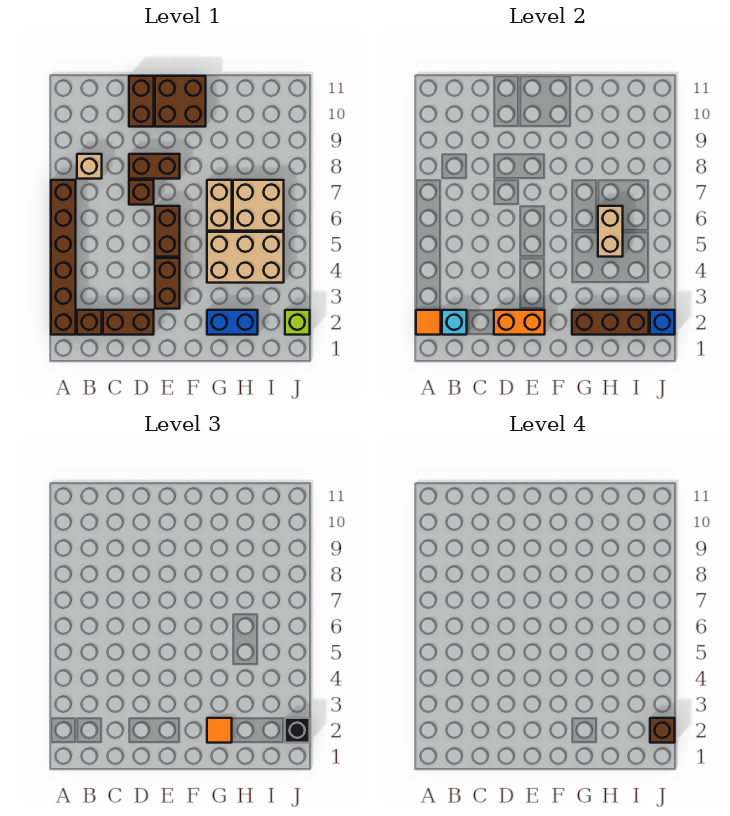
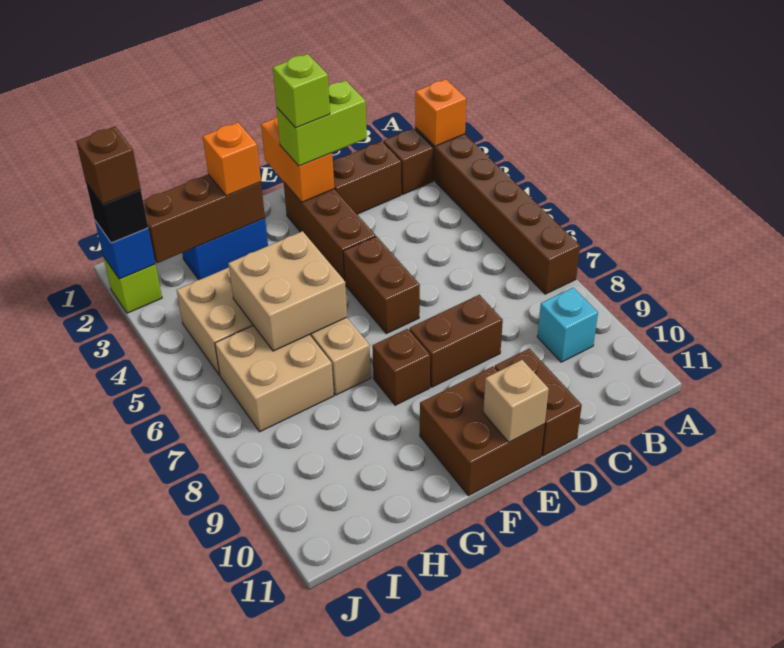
orange 1x1 tile [416,310,441,335] -> orange 1x1 brick [415,79,466,146]
cyan 1x1 brick [442,310,467,335] -> cyan 1x1 brick moved to [537,288,598,362]
tan 1x1 brick [77,154,102,179] -> tan 1x1 brick moved to [483,360,549,442]
orange 1x2 brick [494,310,545,335] -> orange 1x2 brick turned to [261,117,334,202]
none -> lime 1x2 brick [277,80,367,166]
brown 1x1 brick [129,180,154,205] -> brown 1x1 brick moved to [372,329,430,405]
none -> lime 1x1 brick [273,54,330,128]
brown 1x2 brick [155,258,180,309] -> brown 1x3 brick [284,183,376,281]
orange 1x1 tile [207,718,232,743] -> orange 1x1 brick [203,122,261,196]
tan 1x2 brick [598,206,623,257] -> tan 2x2 brick [228,231,347,351]

